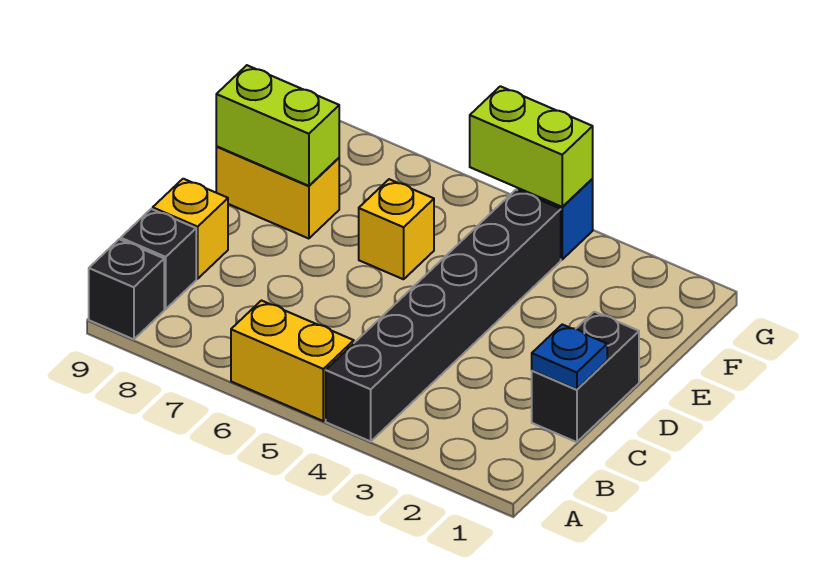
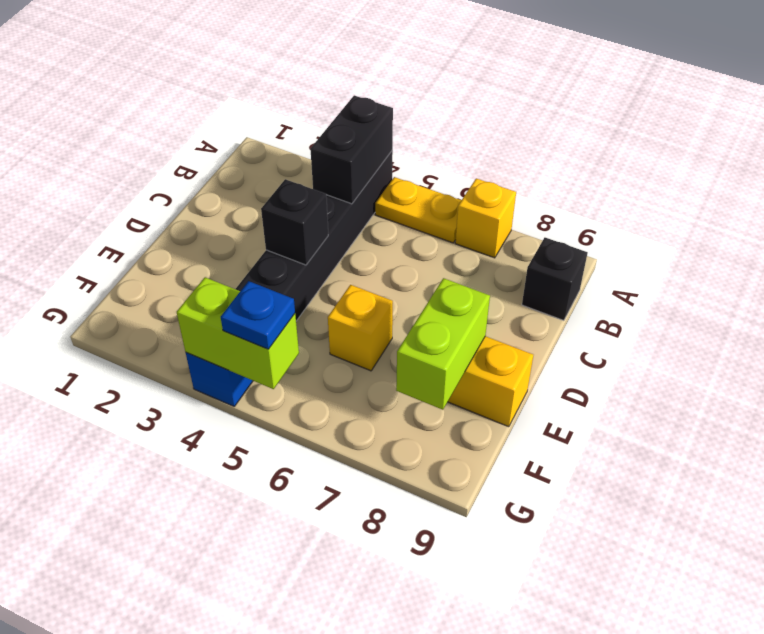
yellow 1x2 brick [231,301,354,421] -> yellow 1x2 plate [375,177,461,243]
black 1x1 brick [89,239,164,339] -> black 1x1 brick moved to [261,179,328,265]
black 1x2 brick [532,312,639,442] -> black 1x2 brick moved to [310,95,393,204]
blue 1x1 plate [532,324,607,389] -> blue 1x1 plate moved to [221,281,295,349]
yellow 1x1 brick [153,179,228,279] -> yellow 1x1 brick moved to [455,178,516,258]
lime 1x2 brick [216,65,339,186] -> lime 1x2 brick turned to [396,278,490,410]

